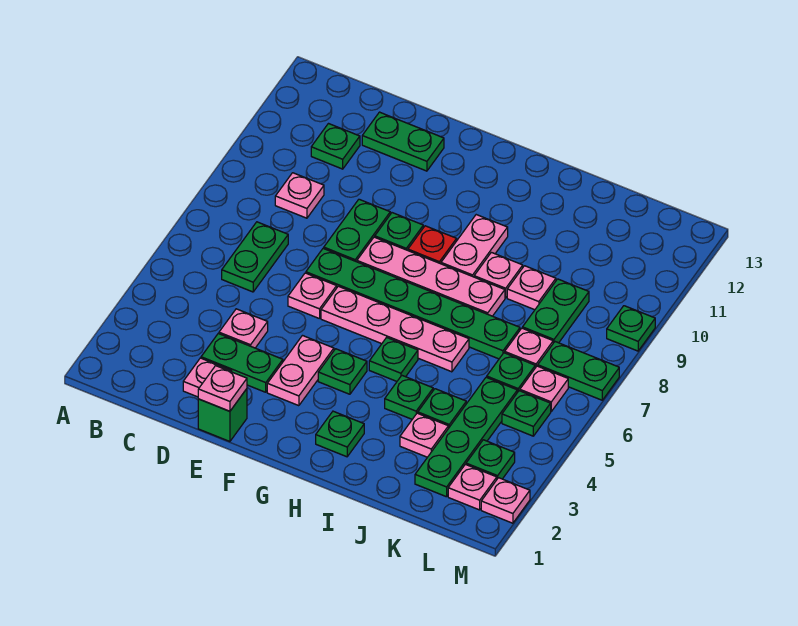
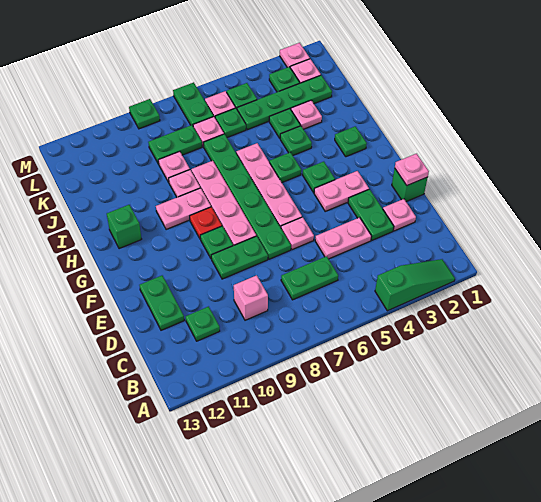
none -> green 1x3 slope [375,259,455,311]
pink 1x1 plate [275,173,324,218] -> pink 1x1 brick [234,275,268,320]
pink 1x1 plate [219,309,268,348] -> pink 1x2 plate [315,217,371,259]
none -> green 1x1 brick [107,205,141,249]

